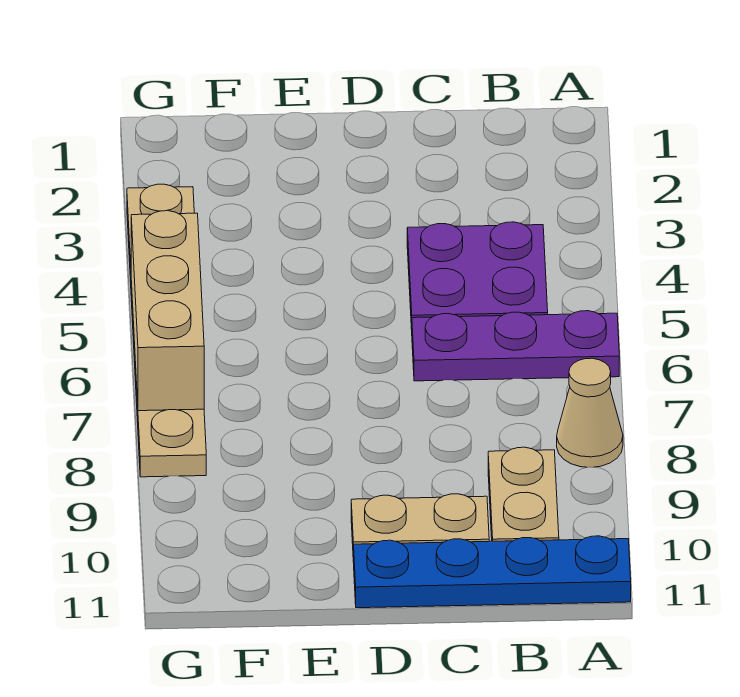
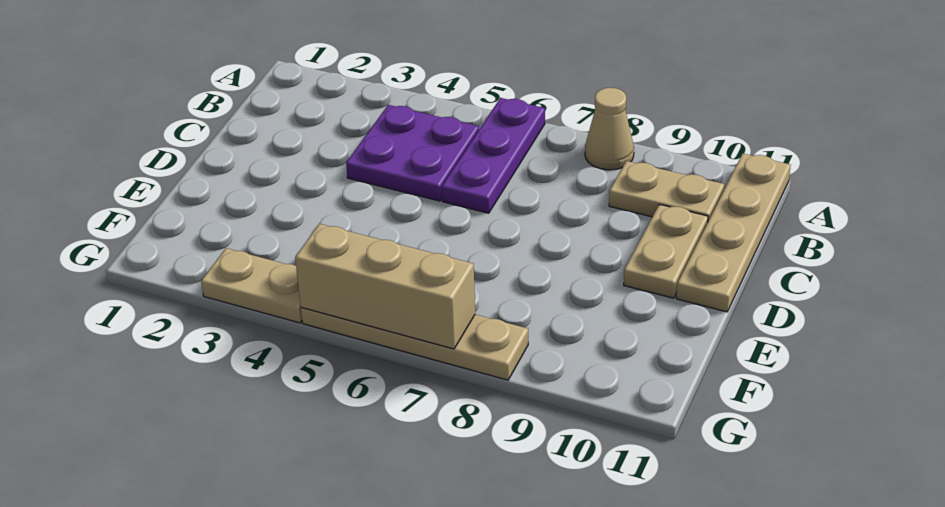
blue 1x4 plate [354,536,631,608] -> tan 1x4 plate [676,154,791,312]

